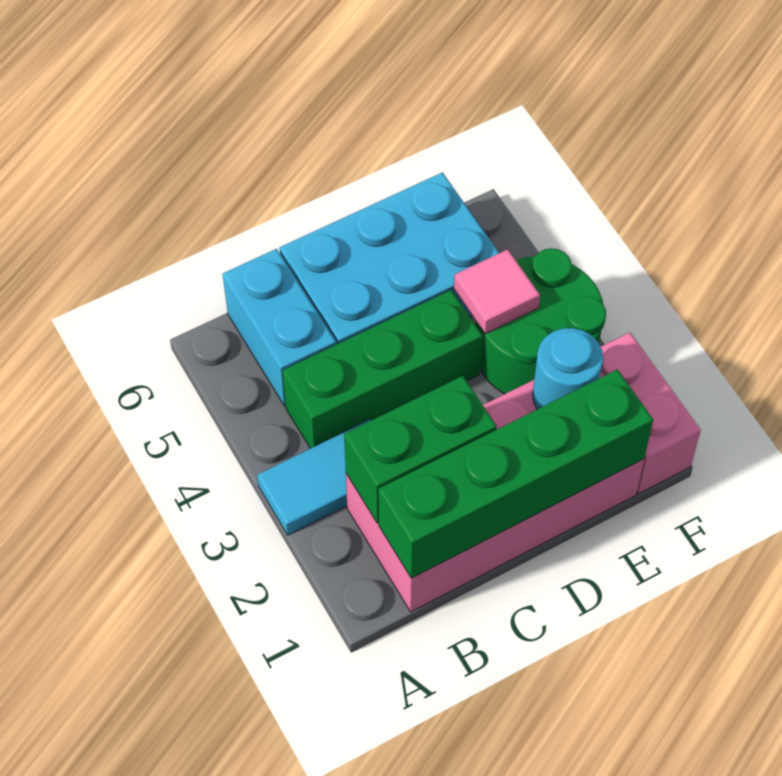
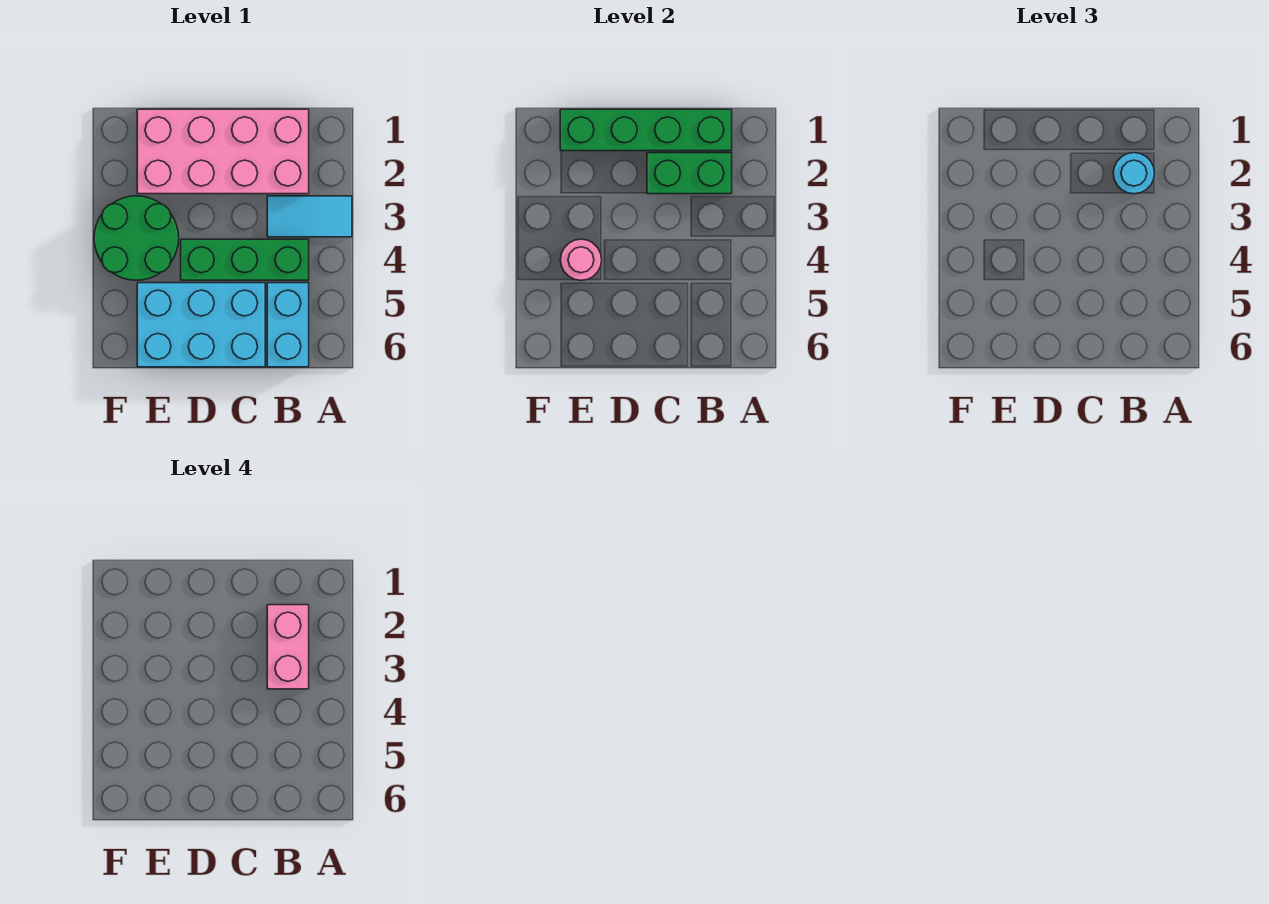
cyan 1x1 round brick [533,328,603,409] -> cyan 1x1 round brick moved to [1113,153,1155,194]
pink 1x1 tile [454,249,540,334] -> pink 1x1 round brick [560,239,602,280]
pink 1x2 brick [600,332,701,494] -> pink 1x2 brick moved to [267,605,309,689]

